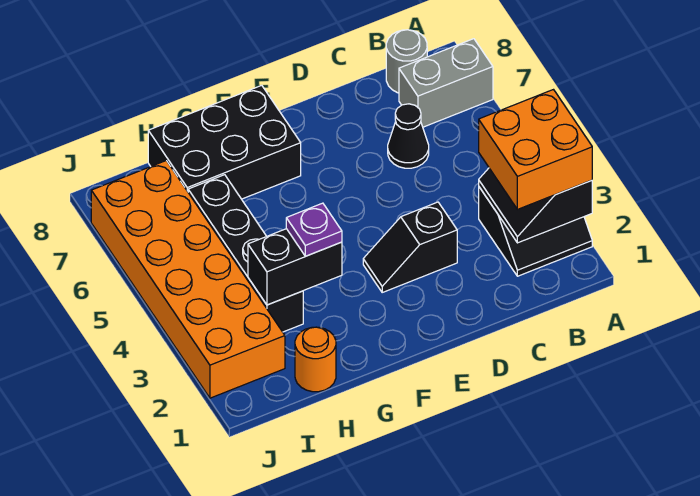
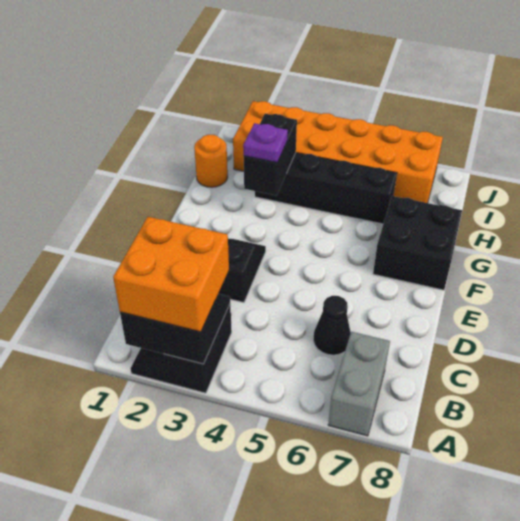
grey 1x1 round brick [386,30,427,93] -> none
black 2x3 brick [148,85,301,199] -> black 2x2 brick [373,196,462,290]

